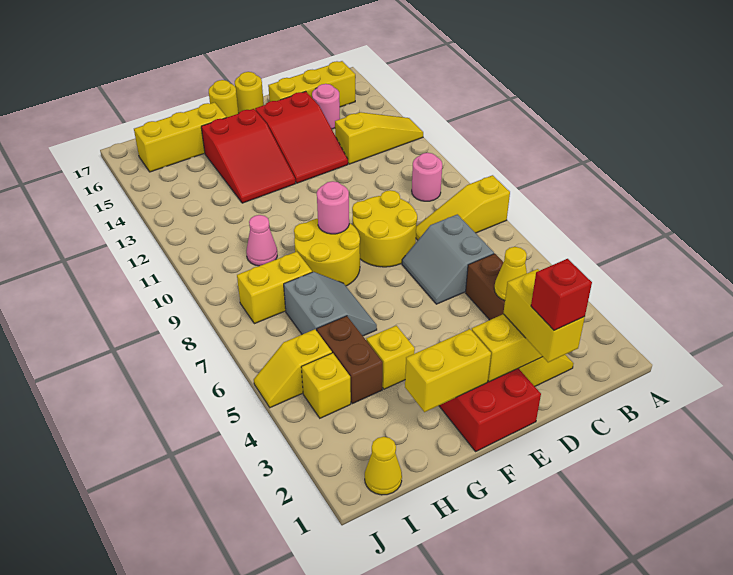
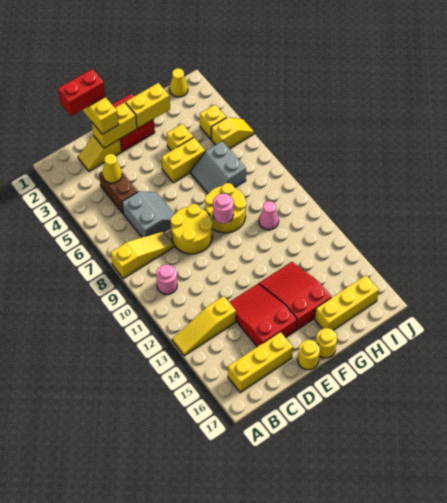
pink 1x1 round brick [312,84,340,129] -> none
red 1x1 brick [531,259,592,330] -> red 1x2 brick [58,69,105,116]
brown 1x2 brick [317,316,383,404] -> none
yellow 1x2 brick [237,252,312,324] -> yellow 1x2 brick moved to [162,138,205,183]

